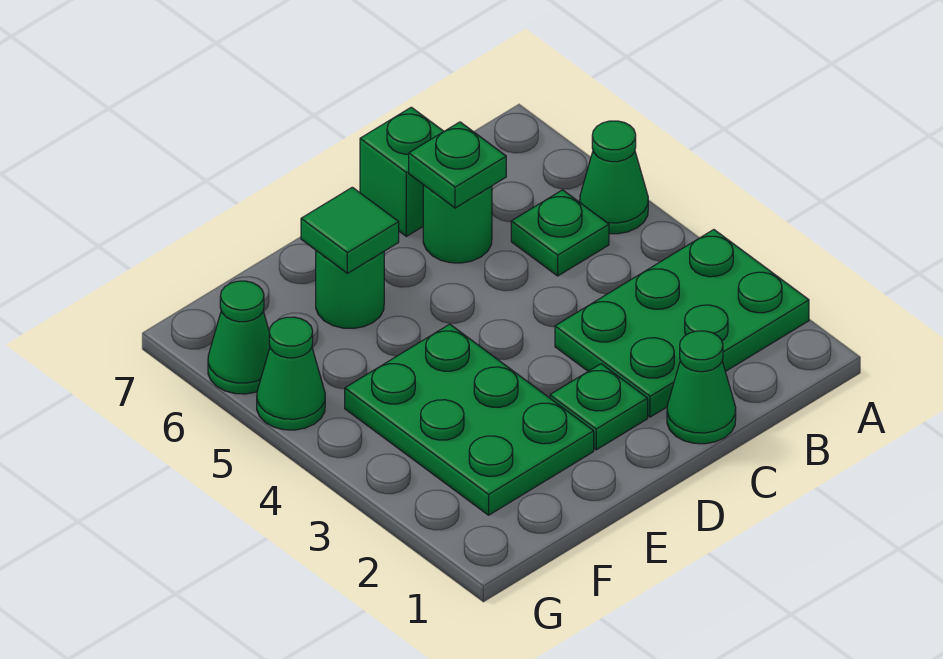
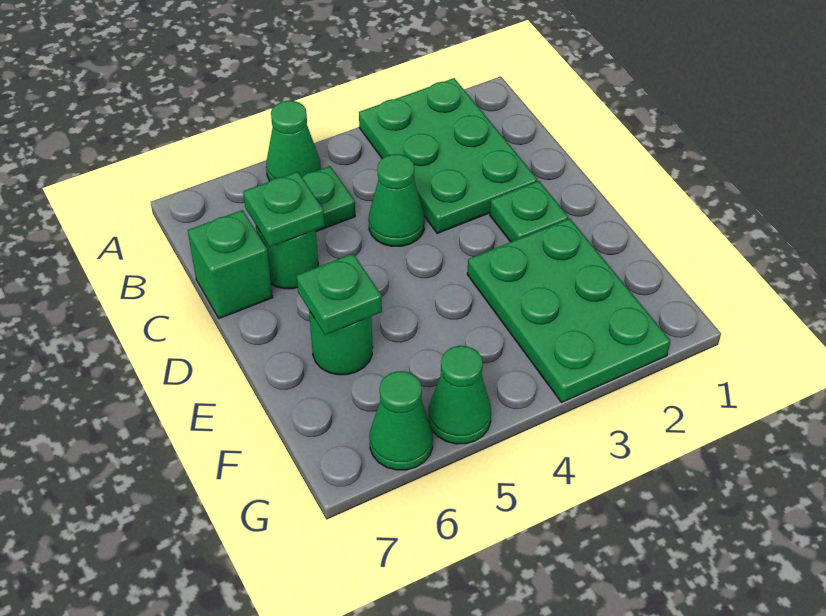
green 1x1 cone [667,331,736,444] -> green 1x1 cone moved to [369,154,425,246]
green 2x3 plate [345,324,594,515] -> green 2x3 plate turned to [467,219,670,402]
green 1x1 tile [301,187,399,273] -> green 1x1 plate [296,254,382,335]

